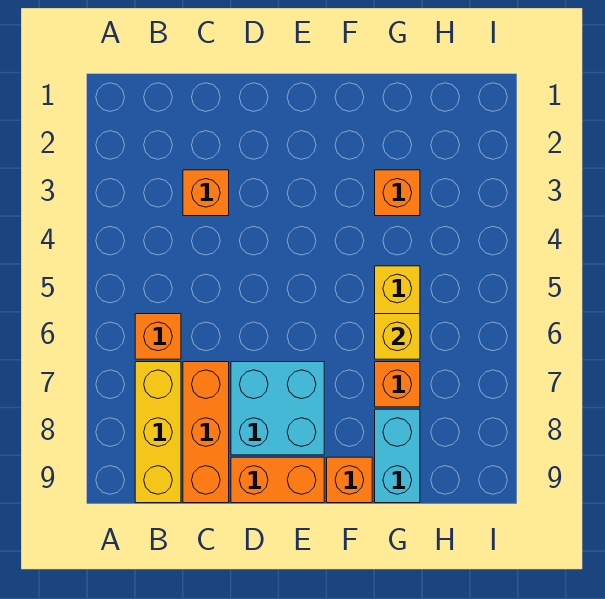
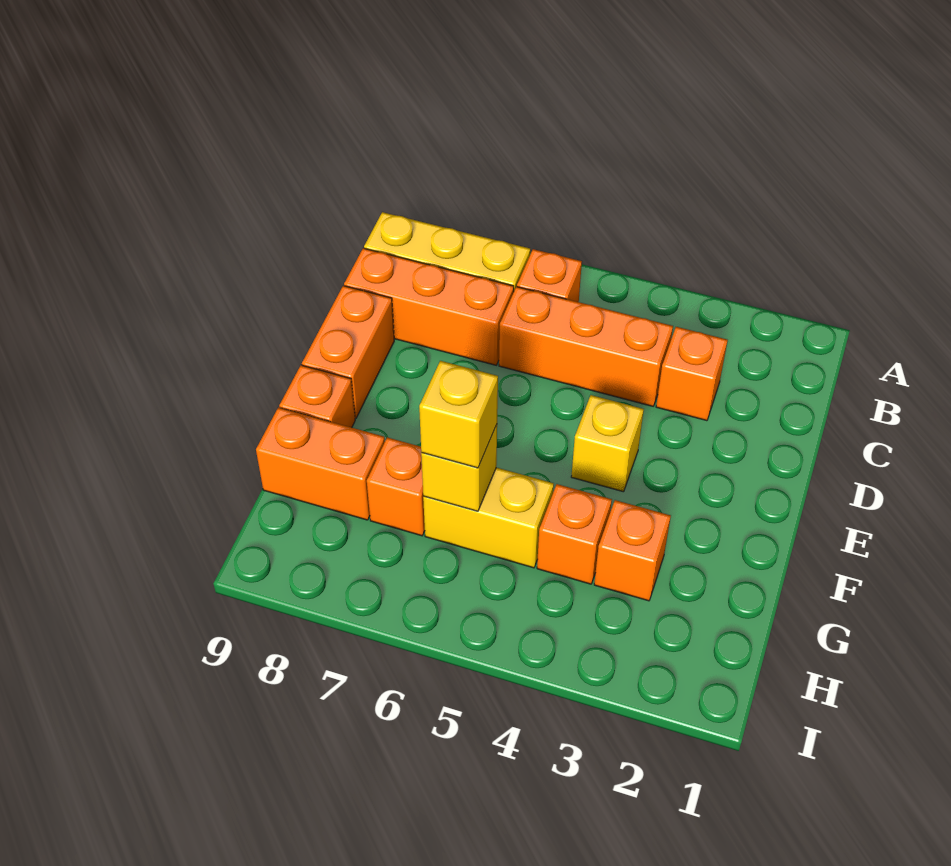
none -> orange 1x3 brick [499,287,673,406]
cyan 2x2 brick [231,362,324,455] -> none
none -> yellow 1x1 brick [571,395,644,492]
none -> orange 1x1 brick [537,484,612,584]
none -> yellow 1x1 brick [419,361,498,468]
cyan 1x2 brick [375,409,420,503] -> orange 1x2 brick [256,407,385,520]

